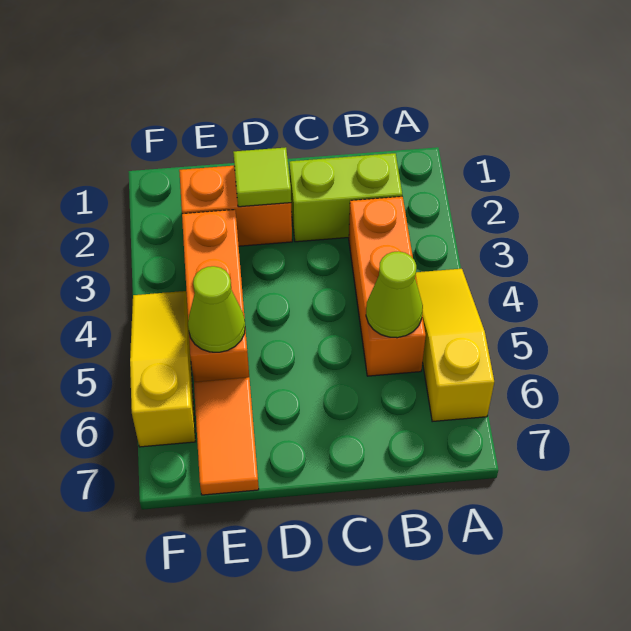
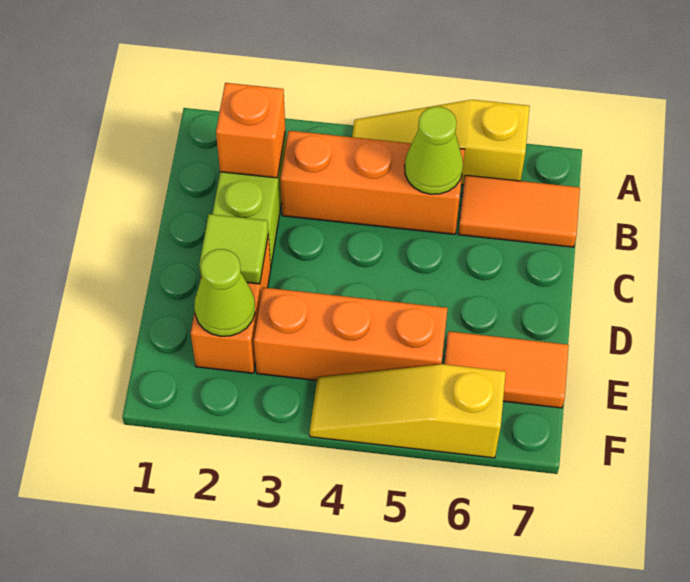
none -> orange 1x1 brick [216,83,285,178]
none -> orange 1x2 tile [458,175,580,247]
lime 1x1 cone [188,266,245,352] -> lime 1x1 cone moved to [194,249,255,336]

